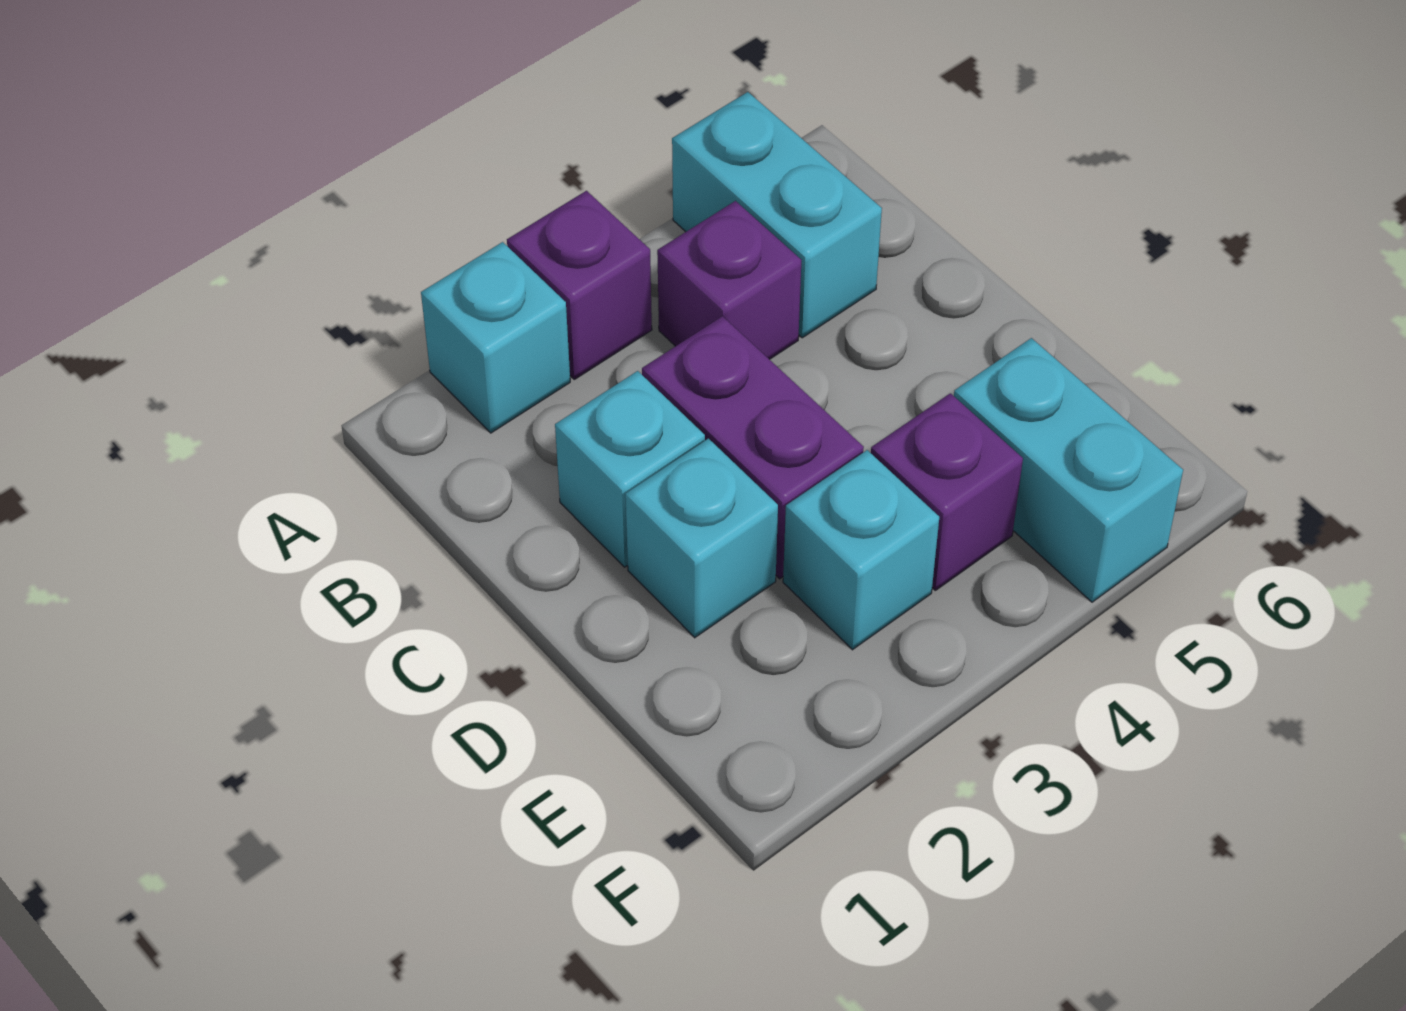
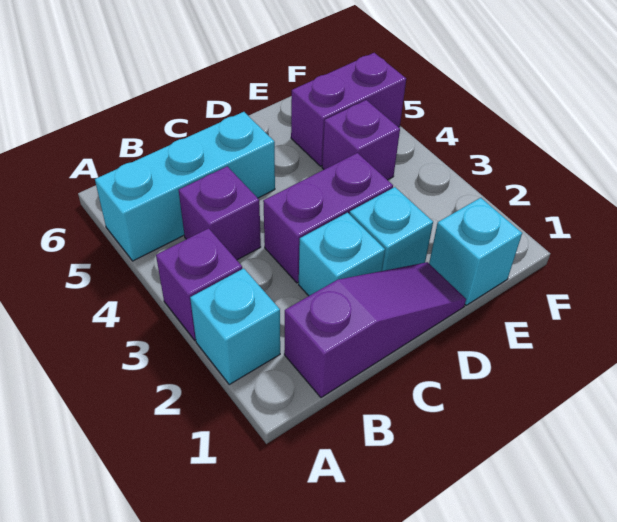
cyan 1x2 brick [672,92,882,338] -> cyan 1x3 brick [95,112,275,261]
none -> purple 1x3 slope [284,262,466,398]
cyan 1x1 brick [783,450,939,650] -> cyan 1x1 brick moved to [429,198,522,305]
cyan 1x2 brick [954,338,1183,602] -> purple 1x2 brick [291,53,406,166]

